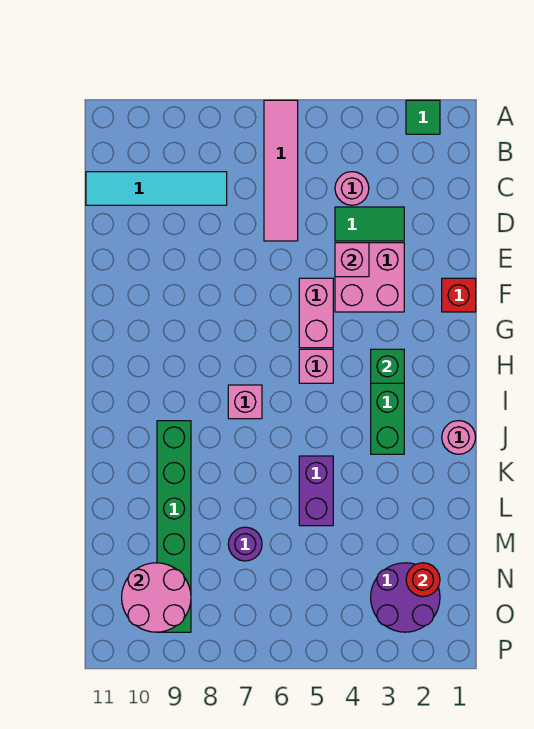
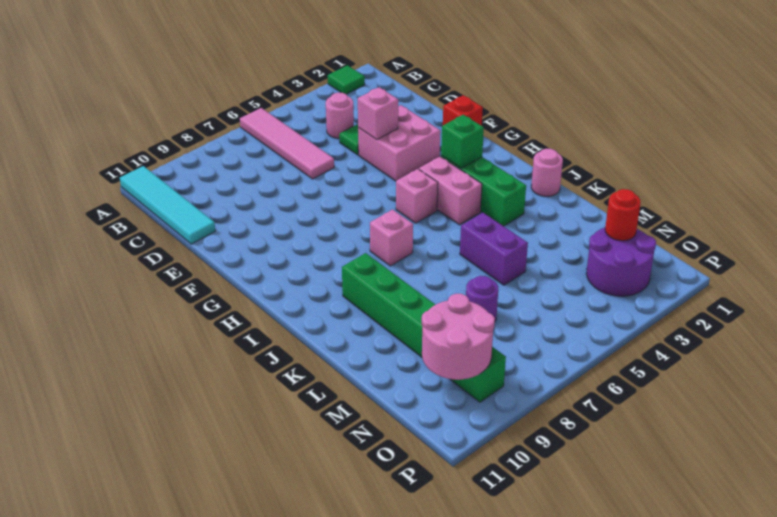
cyan 1x4 tile [86,172,227,205] -> cyan 1x4 tile turned to [120,166,215,244]
pink 1x2 brick [299,278,333,348] -> pink 1x2 brick moved to [419,156,482,225]

